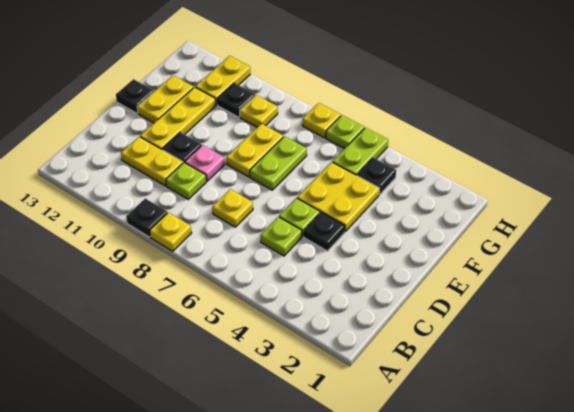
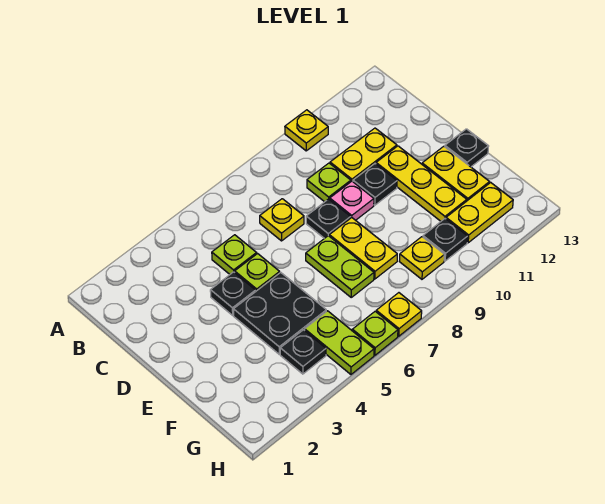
yellow 1x1 plate [150,212,191,251] -> yellow 1x1 plate moved to [285,110,328,151]
black 1x1 plate [126,198,167,237] -> black 1x1 plate moved to [306,199,351,238]
yellow 2x2 plate [297,162,380,232] -> black 2x2 plate [234,273,326,354]
yellow 1x2 plate [195,56,250,105] -> yellow 1x2 plate turned to [446,183,513,243]

